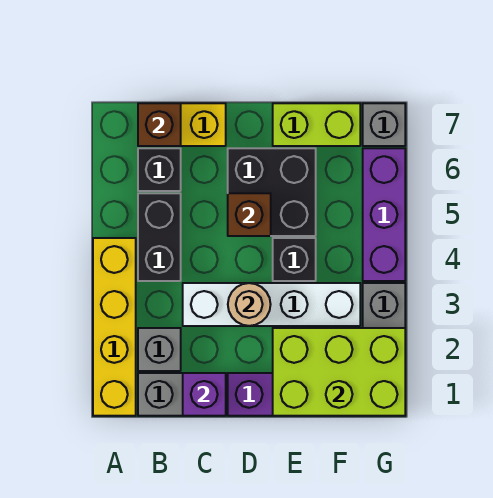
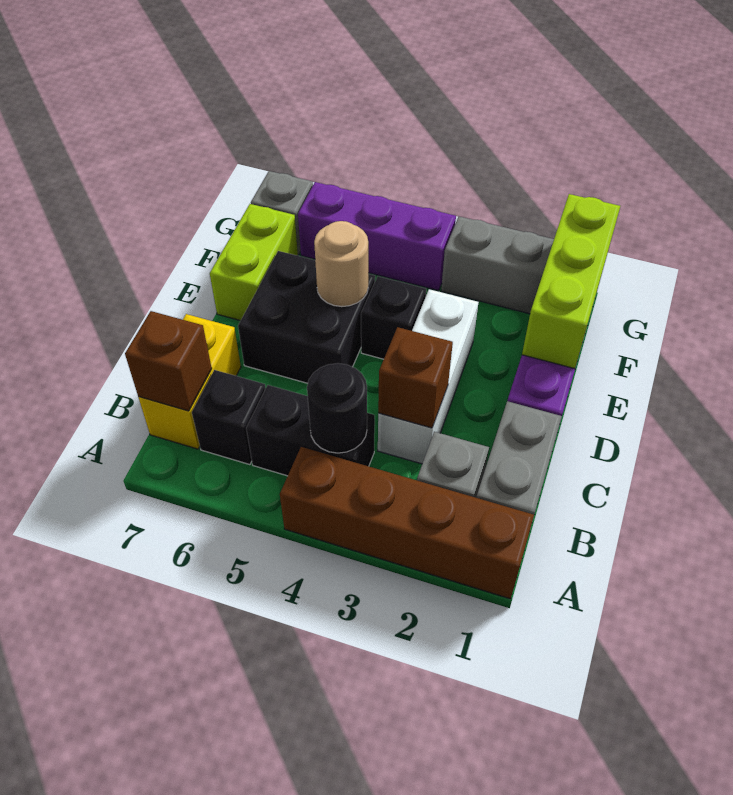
yellow 1x4 brick [93,238,136,416] -> brown 1x4 brick [280,447,534,599]
none -> black 1x1 round brick [307,363,367,453]
purple 1x1 brick [183,373,226,416] -> none
white 1x4 brick [183,283,360,326] -> white 1x3 brick [378,289,478,464]
tan 1x1 round brick [228,283,271,326] -> tan 1x1 round brick moved to [314,221,368,307]
brown 1x1 brick [228,193,271,236] -> brown 1x1 brick moved to [378,327,453,428]
lime 2x3 brick [273,328,405,416] -> lime 1x3 brick [522,194,620,369]

